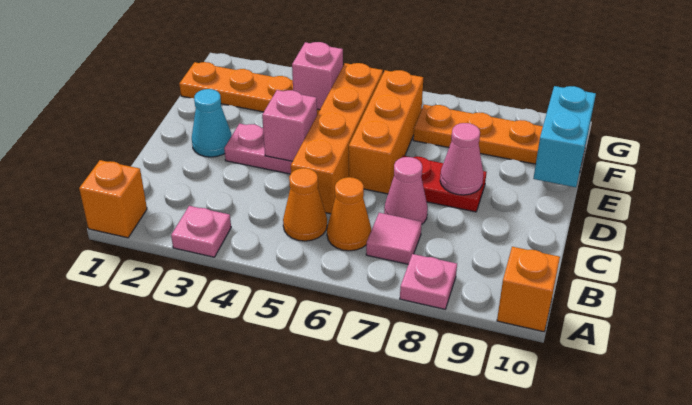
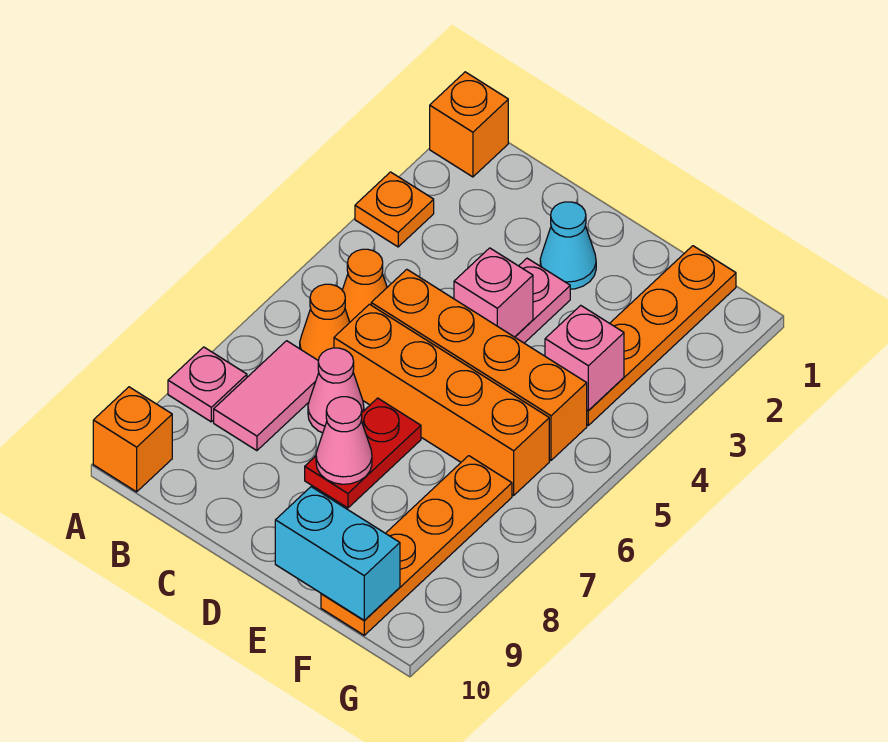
pink 1x1 plate [171,206,231,257] -> orange 1x1 plate [355,172,434,247]
pink 1x1 tile [366,213,422,264] -> pink 1x2 tile [214,341,319,451]
orange 1x3 brick [349,70,423,194] -> orange 1x4 brick [334,304,549,495]

